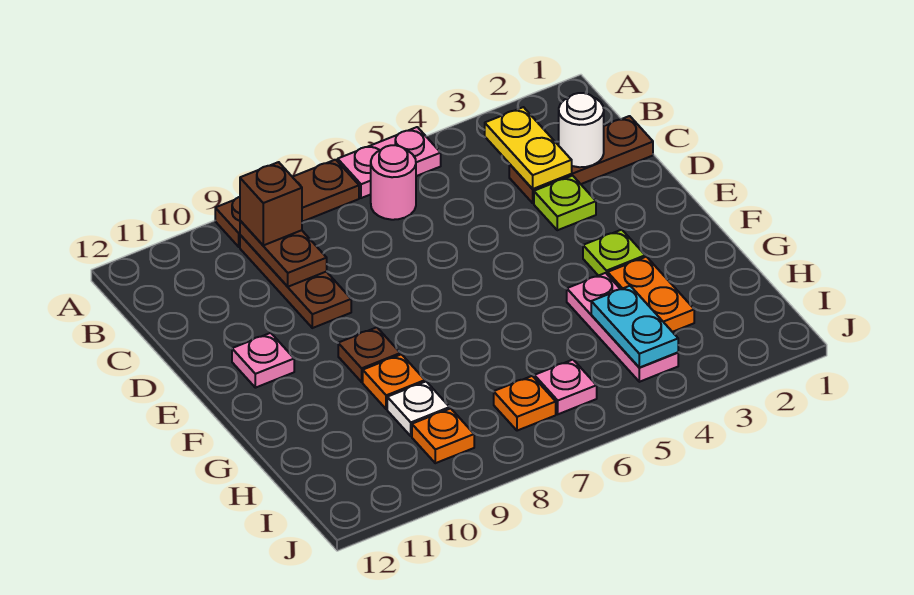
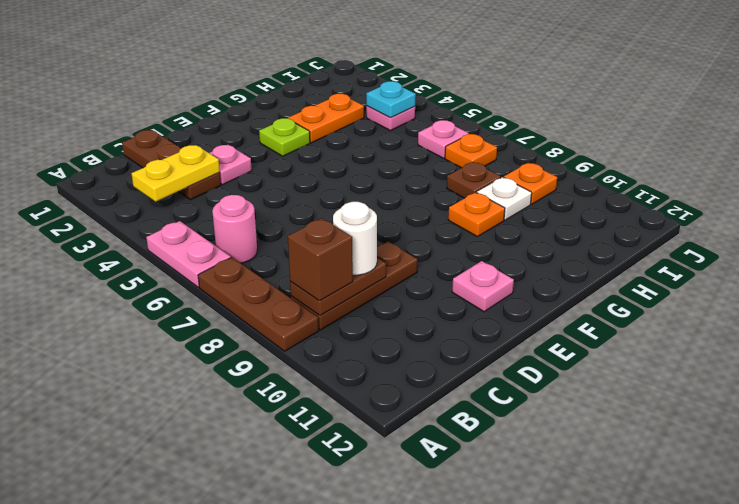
white 1x1 round brick [559,93,604,167] -> white 1x1 round brick moved to [333,202,377,275]
lime 1x1 plate [534,176,596,230] -> pink 1x1 plate [210,145,252,185]
brown 1x1 plate [338,327,400,382] -> brown 1x1 plate moved to [447,162,501,198]
pink 1x3 plate [567,273,678,382] -> pink 1x1 plate [366,106,415,131]
cyan 1x2 plate [591,286,678,368] -> cyan 1x1 plate [366,81,416,118]

